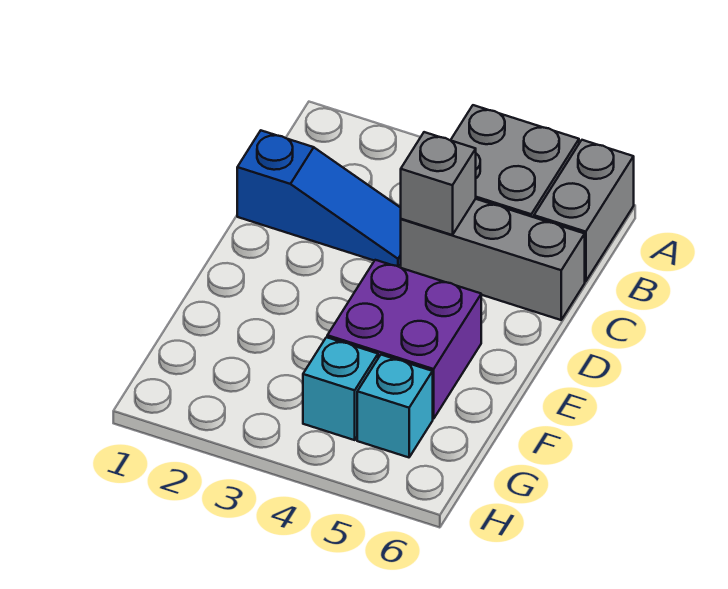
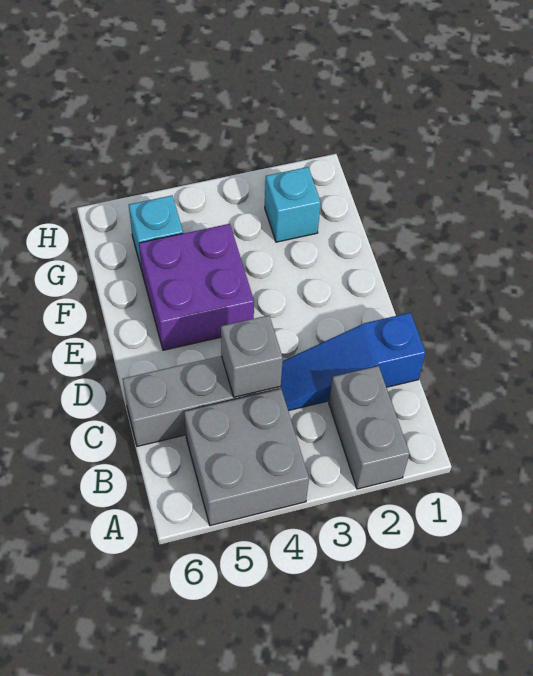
grey 1x2 brick [534,140,634,281] -> grey 1x2 brick moved to [329,366,410,489]
cyan 1x1 brick [303,337,378,440] -> cyan 1x1 brick moved to [265,167,321,242]

